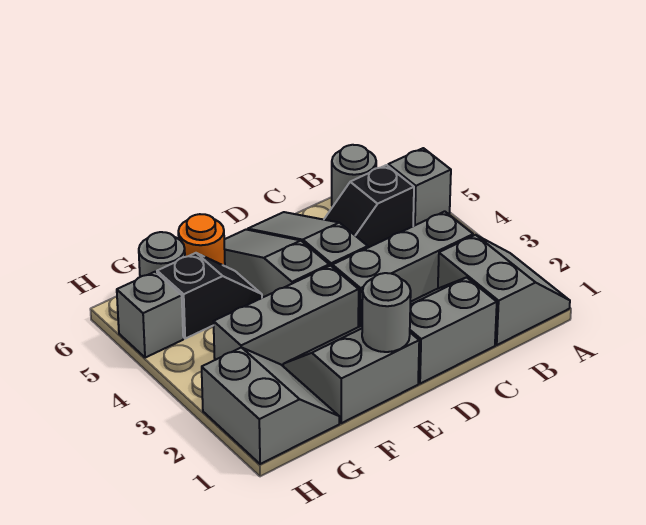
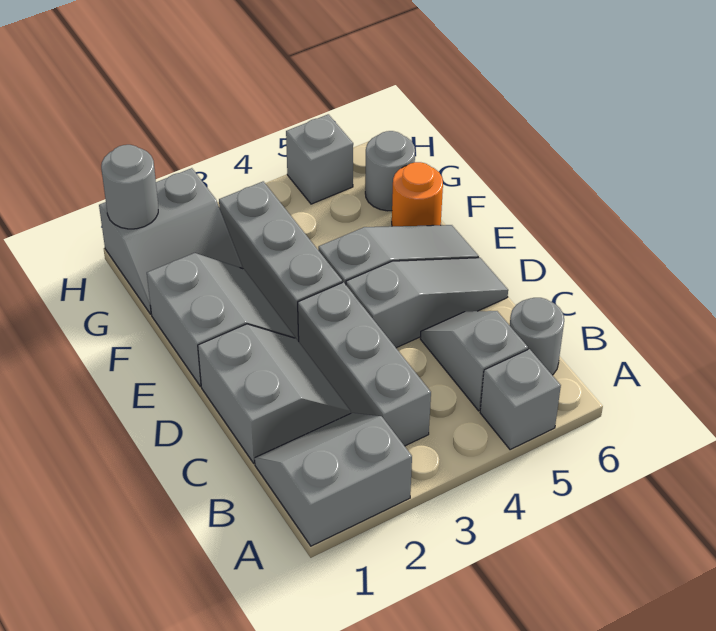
grey 2x2 slope [438,235,570,345] -> grey 2x2 slope turned to [255,413,412,546]
black 1x2 slope [324,165,414,248] -> grey 1x2 slope [420,311,528,411]
grey 1x1 round brick [362,273,411,352] -> grey 1x1 round brick moved to [101,145,158,229]
black 1x2 slope [157,253,262,339] -> none

